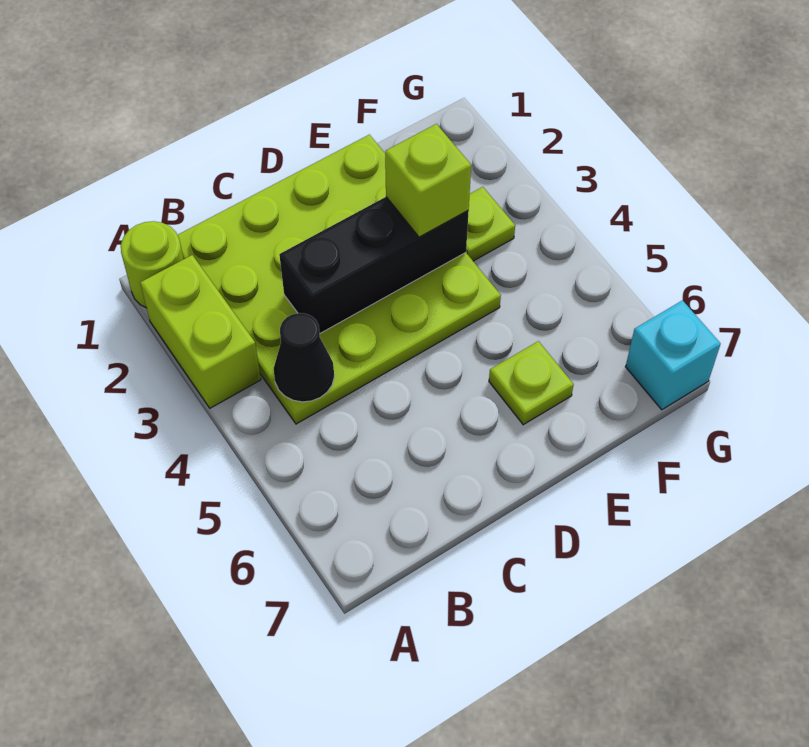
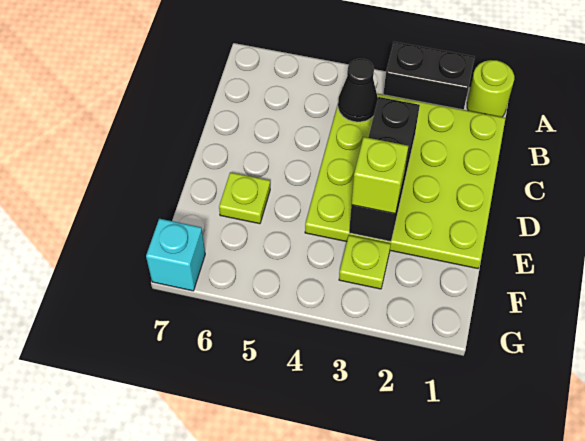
lime 1x2 brick [140,255,261,408] -> black 1x2 brick [383,42,475,110]

